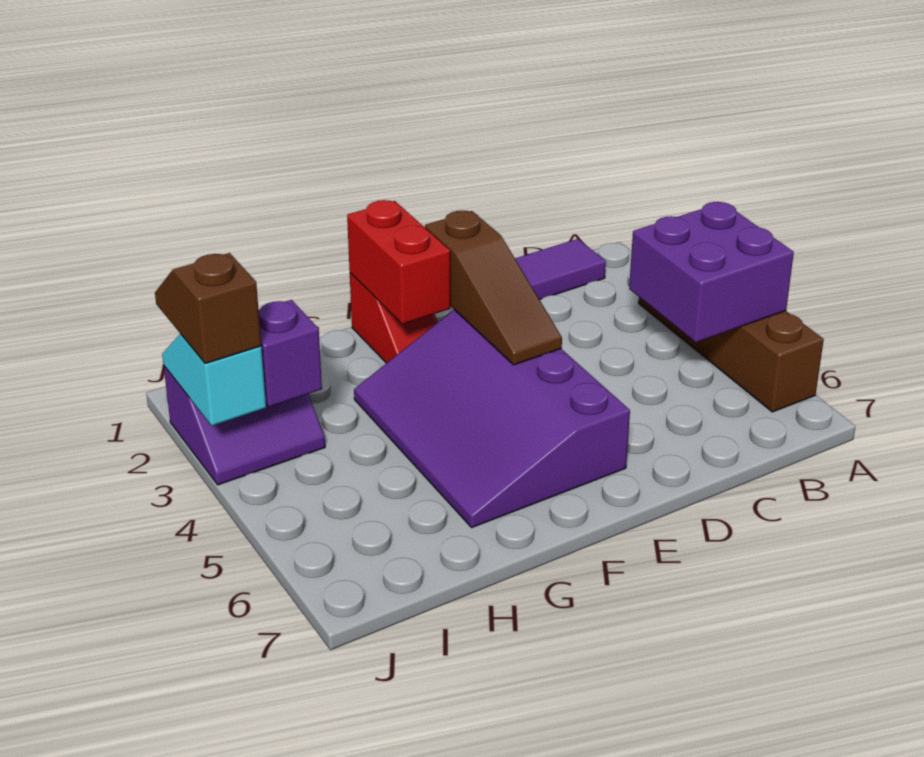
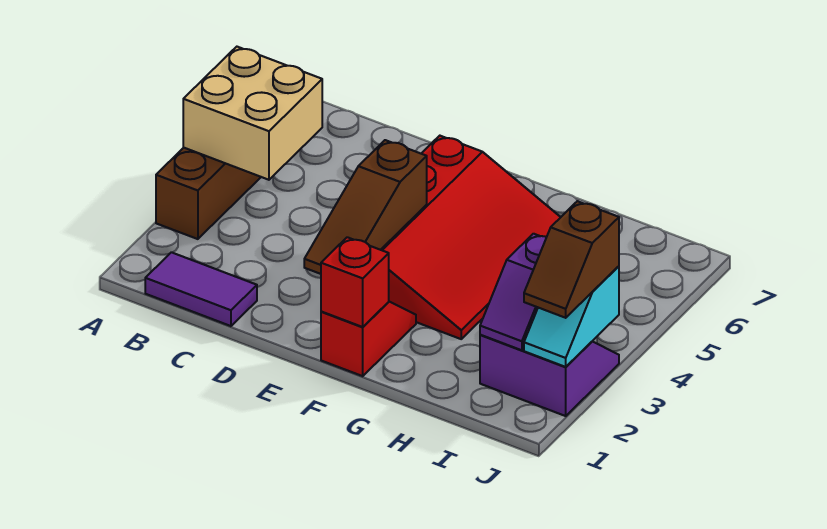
purple 2x2 brick [629,202,794,342] -> tan 2x2 brick [183,47,322,180]
brown 1x3 slope [425,211,562,365] -> brown 1x3 slope turned to [304,140,427,274]
purple 3x4 slope [354,310,630,527] -> red 3x4 slope [381,136,561,339]
red 1x2 brick [347,200,450,324] -> red 1x1 brick [321,237,389,327]

